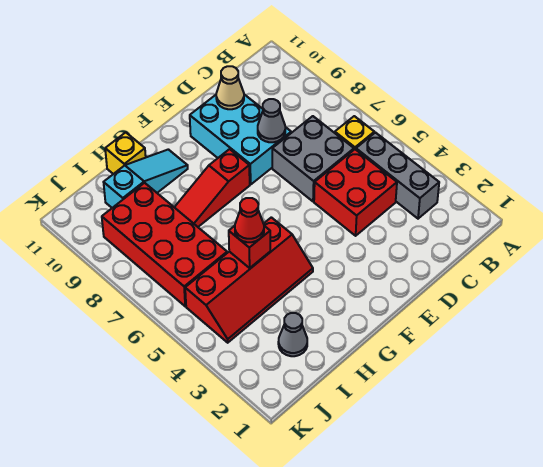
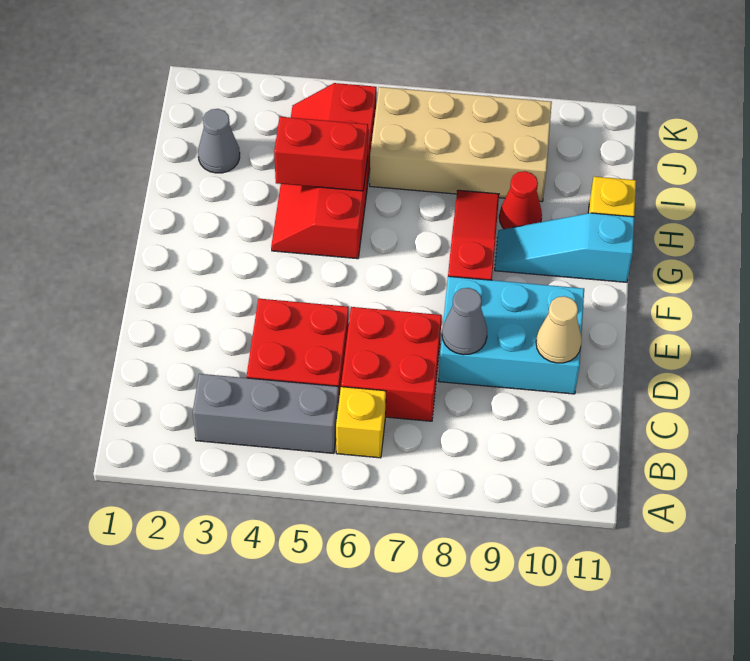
grey 2x2 brick [272,116,354,201] -> red 2x2 brick [341,307,442,421]
cyan 1x3 slope [104,149,188,208] -> cyan 1x3 slope turned to [495,213,634,282]
red 1x1 brick [229,226,270,268] -> red 1x2 brick [274,117,368,191]
red 1x1 cone [235,198,264,242] -> red 1x1 cone moved to [499,171,542,229]
red 2x4 brick [102,183,227,306] -> tan 2x4 brick [370,87,552,201]

